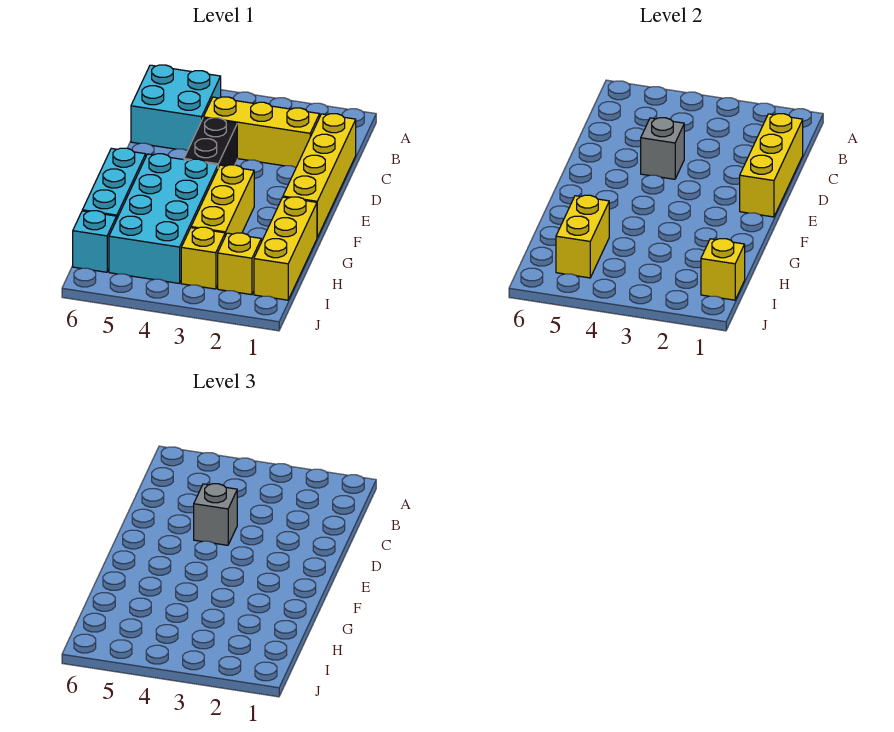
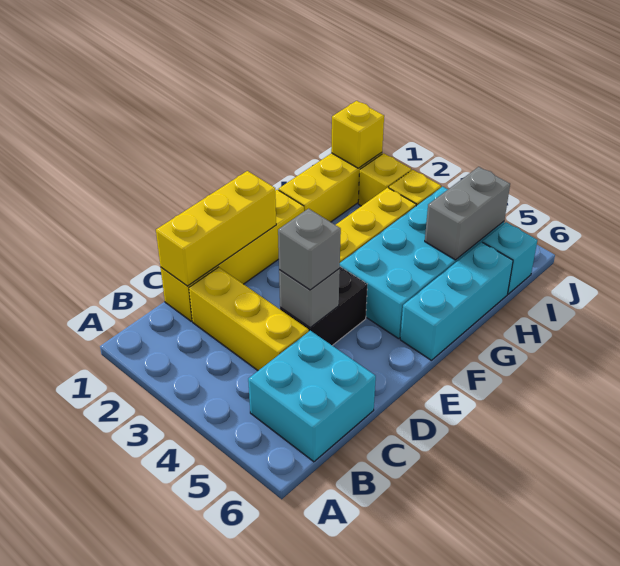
yellow 1x2 brick [556,195,609,278] -> grey 1x2 brick [425,167,510,260]

